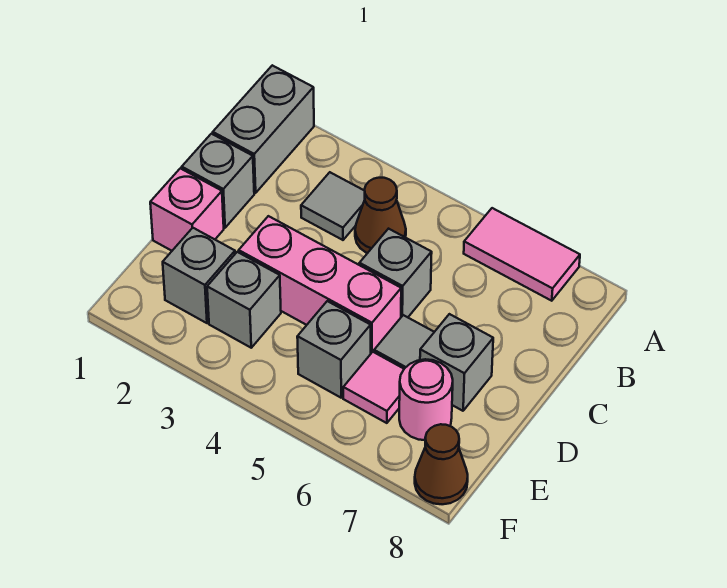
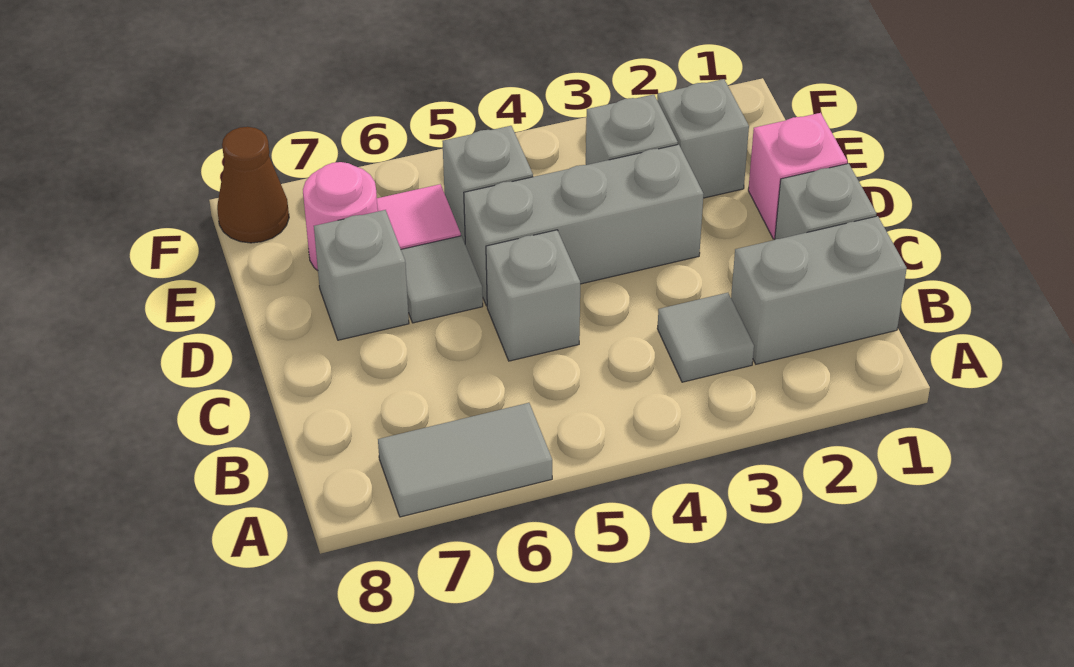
grey 1x2 brick [213,65,314,193] -> grey 1x2 brick turned to [731,216,907,364]
pink 1x2 tile [464,208,580,301] -> grey 1x2 tile [378,403,552,517]
brown 1x1 cone [355,178,406,253] -> none
pink 1x3 brick [239,216,401,353] -> grey 1x3 brick [464,144,703,306]

